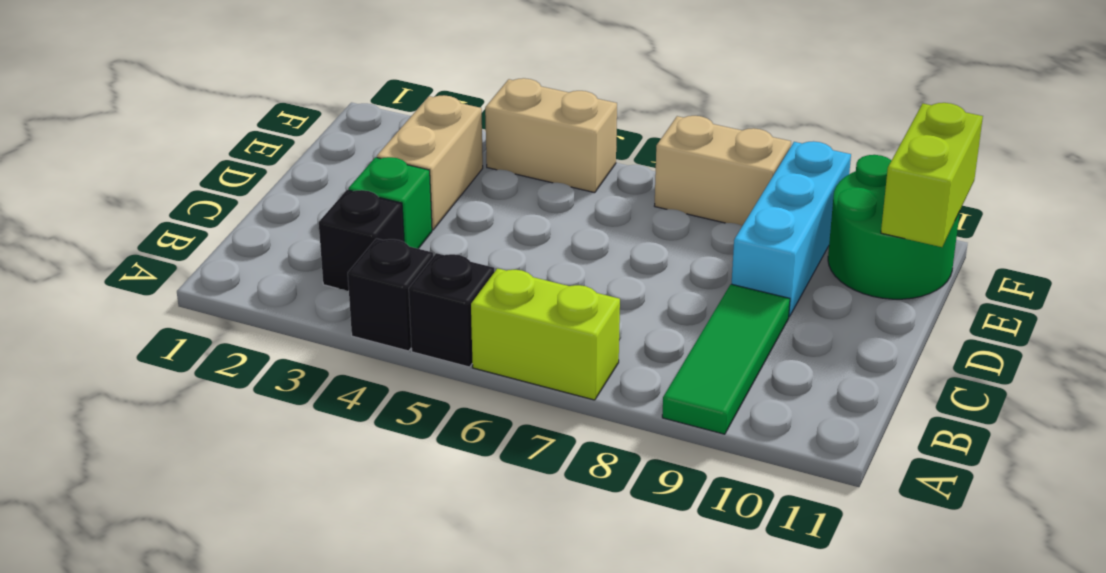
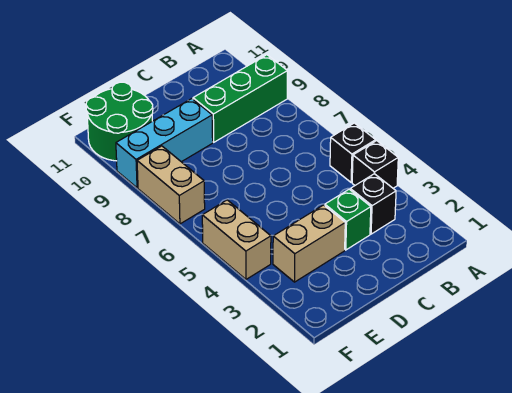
lime 1x2 brick [471,268,620,400] -> none
green 1x3 tile [662,284,790,434] -> green 1x3 brick [193,55,287,142]
lime 1x2 brick [881,103,983,247] -> none

